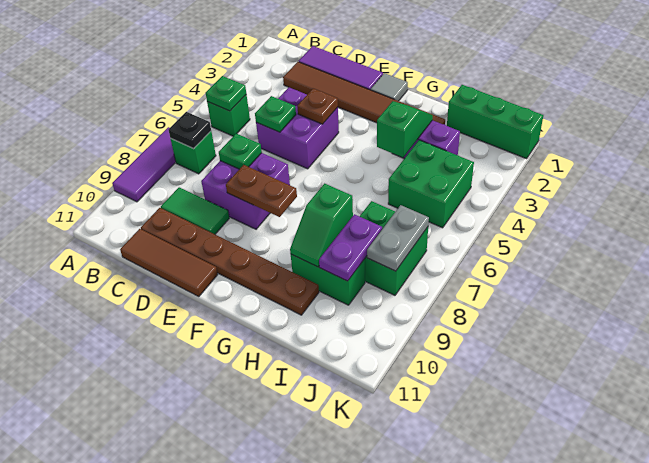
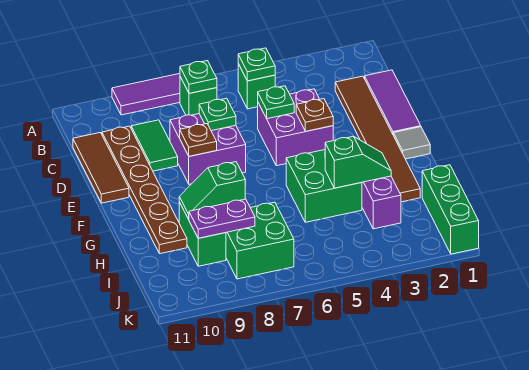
black 1x1 plate [169,112,211,149] -> green 1x1 plate [180,61,217,93]
brown 1x2 plate [226,165,297,217] -> brown 1x1 plate [180,124,217,156]
green 2x2 brick [388,140,474,228] -> green 2x2 brick moved to [286,150,362,222]
grey 1x2 plate [367,205,429,271] -> none

